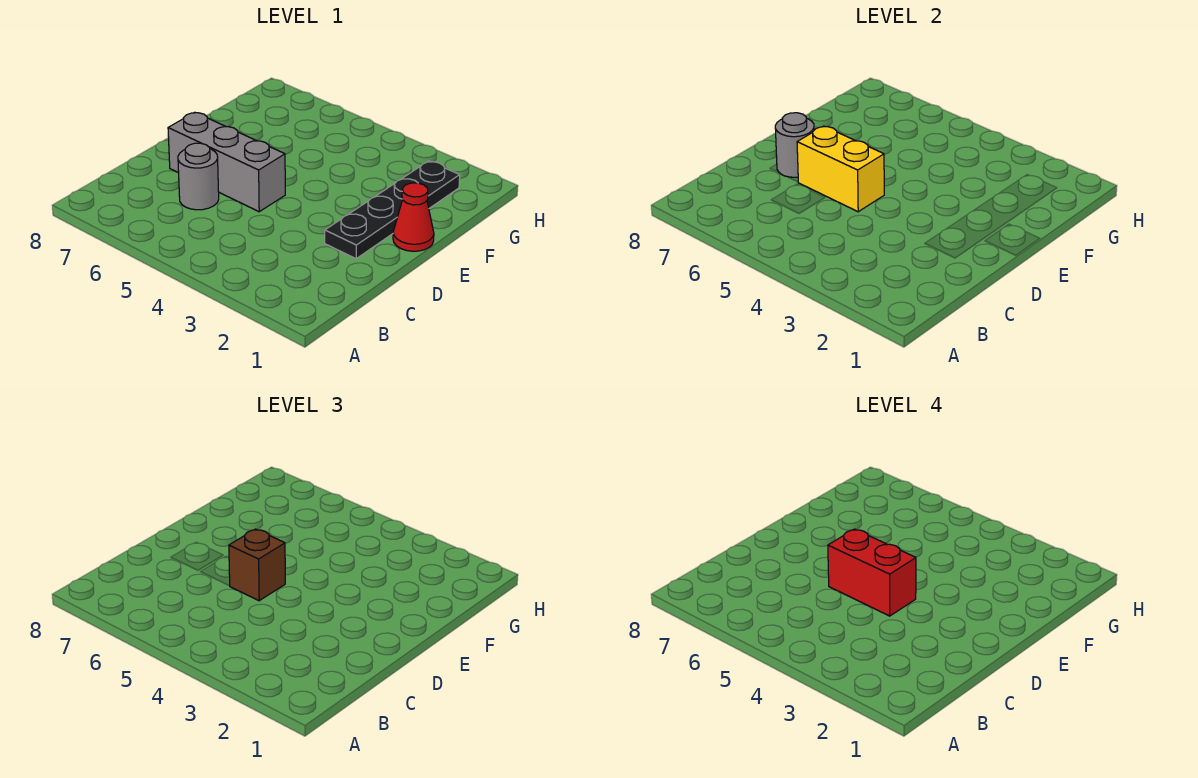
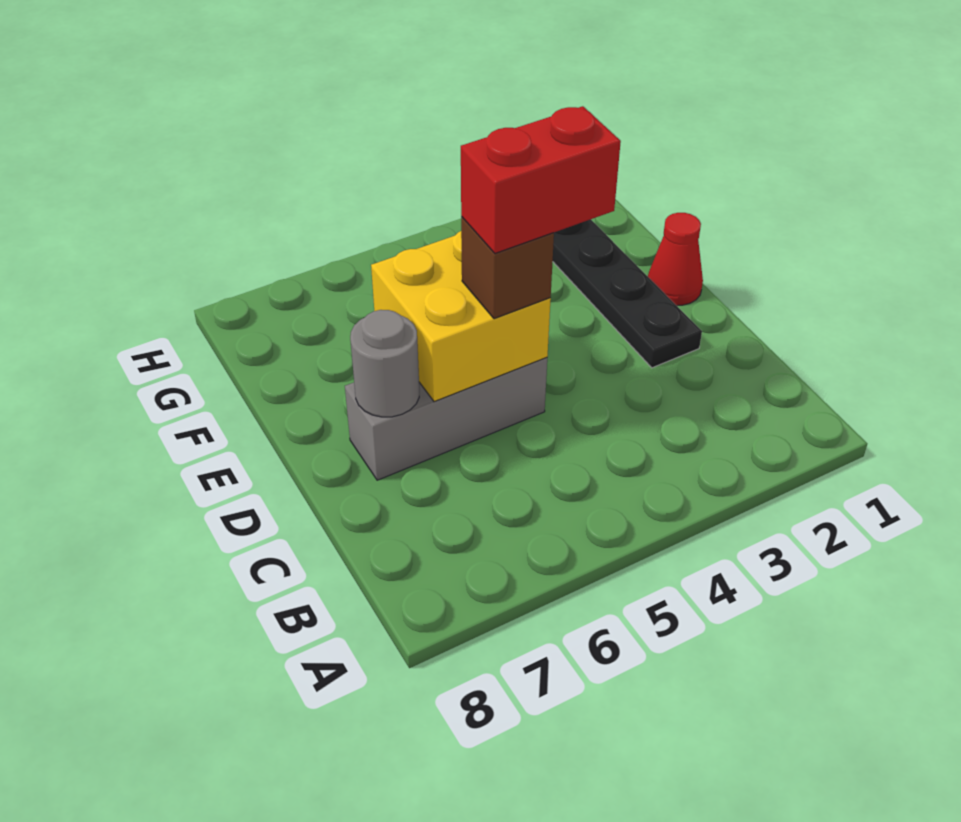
grey 1x1 round brick [178,143,219,210] -> none
yellow 1x2 brick [797,126,884,212] -> yellow 2x2 brick [371,231,551,402]

